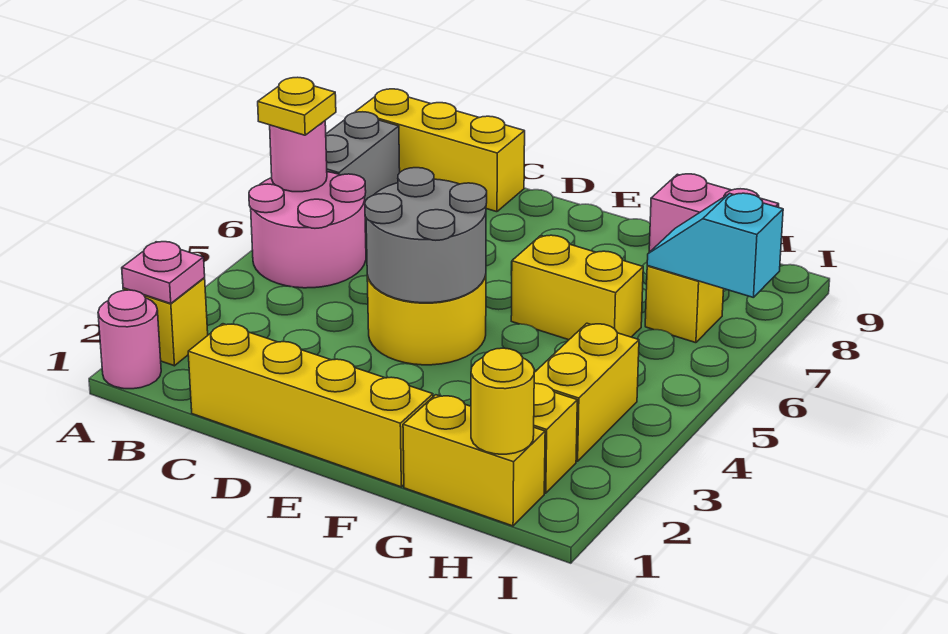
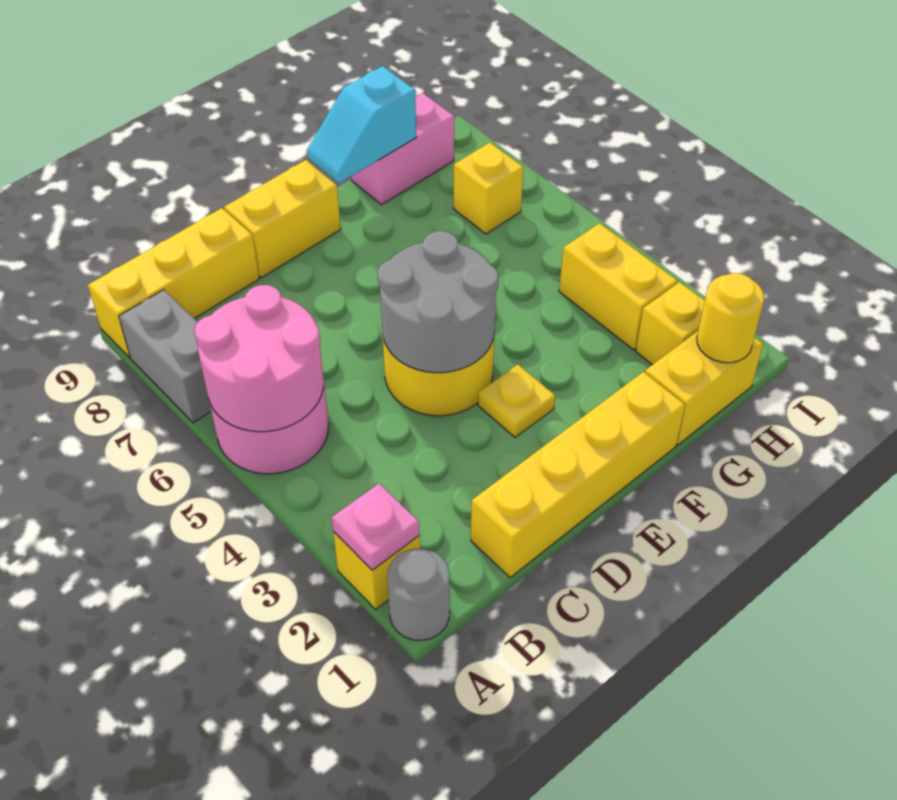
pink 1x1 round brick [98,290,161,389] -> grey 1x1 round brick [387,549,450,640]
pink 1x1 round brick [270,121,327,192] -> pink 2x2 round brick [194,285,324,432]
yellow 1x1 plate [258,77,336,135] -> yellow 1x1 plate moved to [478,364,555,437]
yellow 1x2 brick [511,235,643,340] -> yellow 1x2 brick moved to [224,160,341,278]
cyan 1x2 slope [647,193,783,297] -> cyan 1x2 slope moved to [307,66,416,183]

